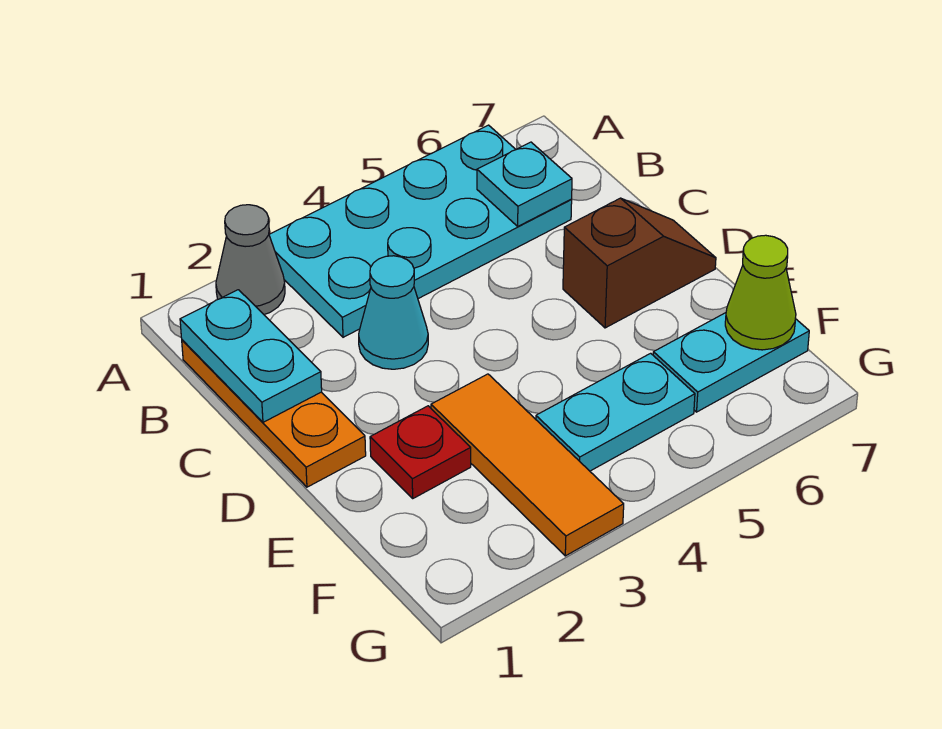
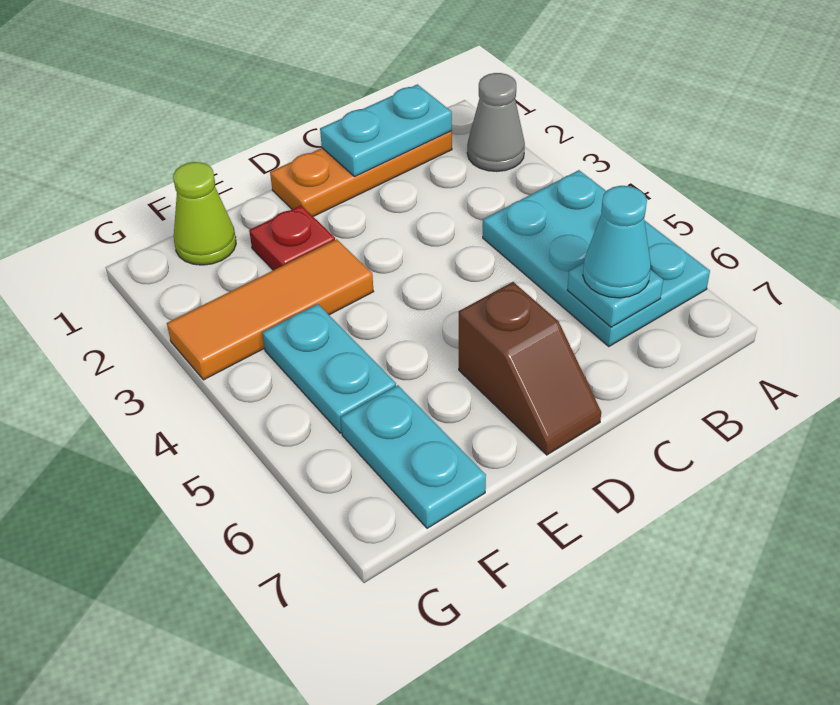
cyan 2x4 plate [269,125,572,337] -> cyan 2x3 plate [483,170,710,347]
cyan 1x1 cone [359,256,428,369] -> cyan 1x1 cone moved to [583,186,651,298]
lime 1x1 cone [725,235,796,350] -> lime 1x1 cone moved to [173,162,236,265]

